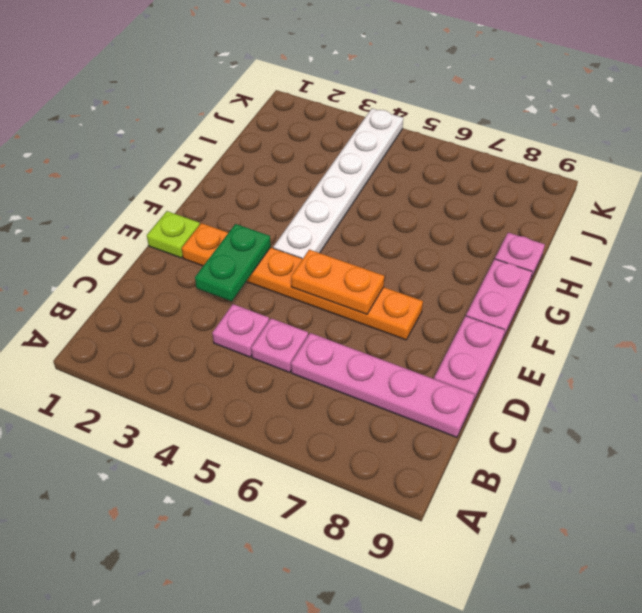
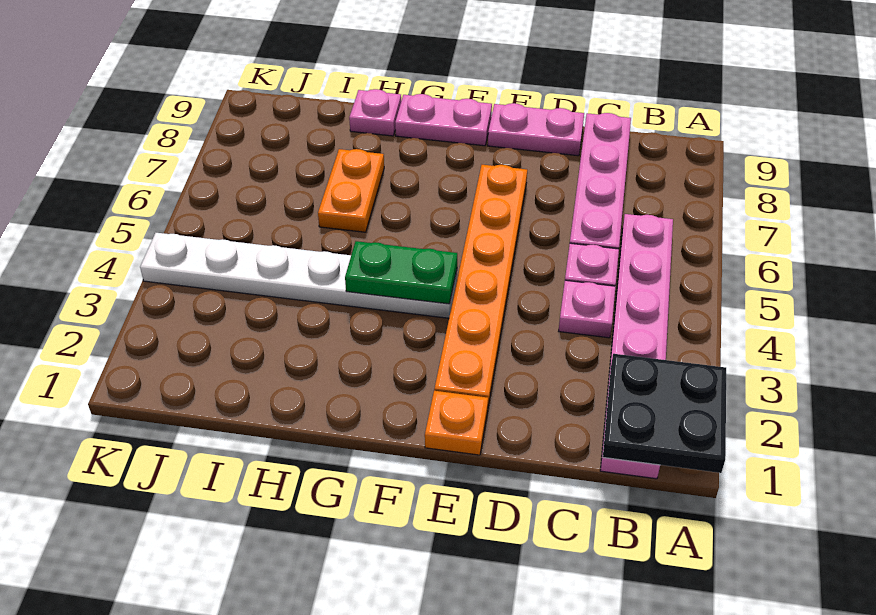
none -> black 2x2 plate [603,354,726,473]
none -> pink 1x6 plate [600,214,673,479]
green 1x2 plate [195,224,271,301] -> green 1x2 plate moved to [345,241,457,304]
lime 1x1 plate [147,211,200,258] -> orange 1x1 plate [425,391,488,455]
orange 1x2 plate [291,250,384,314] -> orange 1x2 plate moved to [318,149,384,232]

